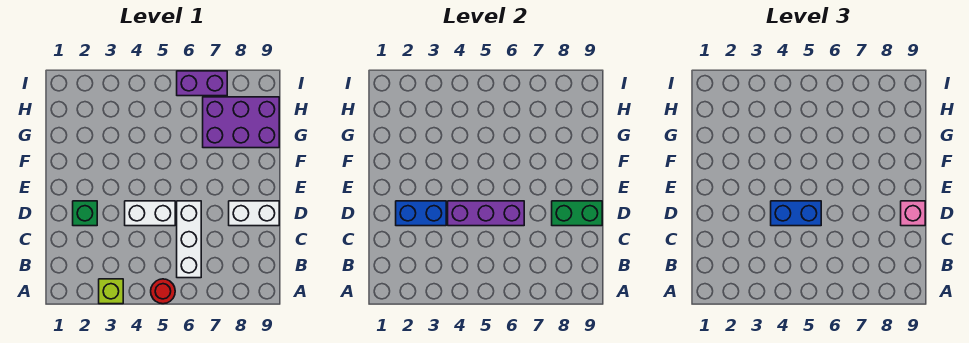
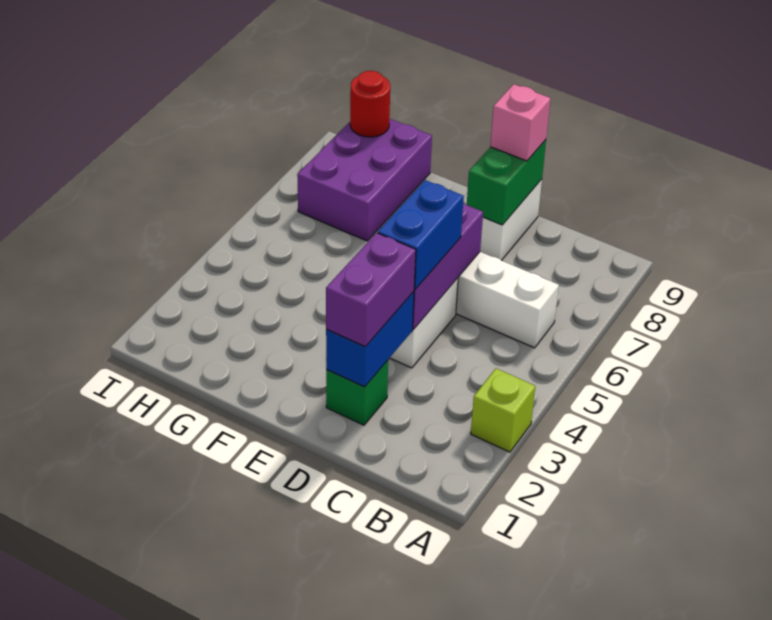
red 1x1 round brick [151,279,175,304] -> red 1x1 round brick moved to [350,71,390,137]
purple 1x2 brick [177,71,227,96] -> purple 1x2 brick moved to [326,233,416,346]

